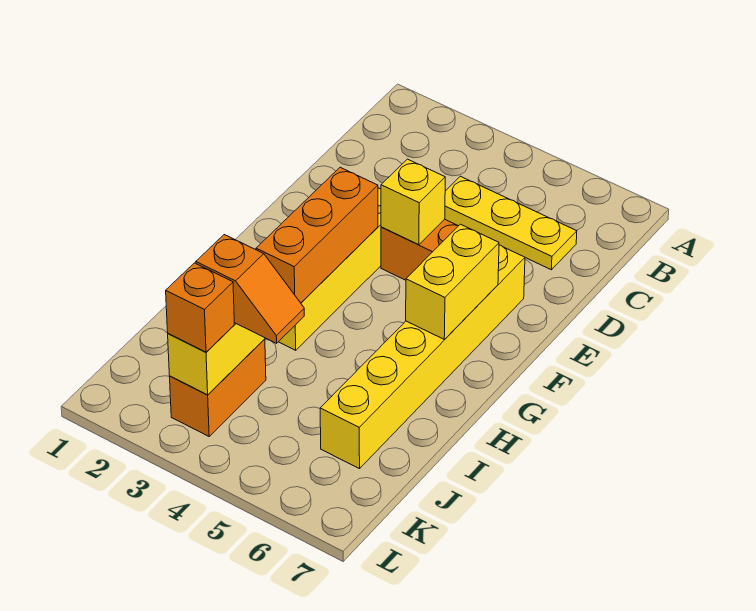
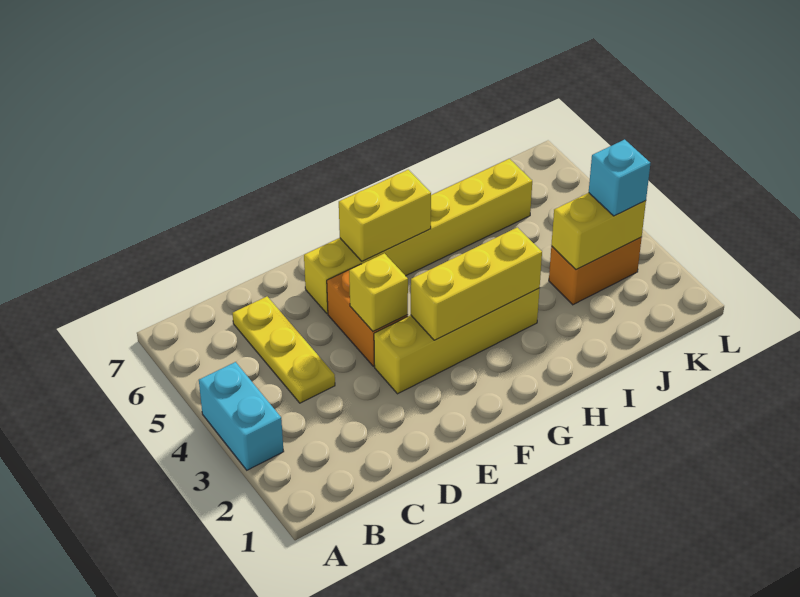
none -> cyan 1x2 brick [199,362,284,470]
orange 1x3 brick [256,167,378,303] -> yellow 1x3 brick [411,227,542,340]
orange 1x2 slope [196,235,304,343] -> none
orange 1x1 brick [166,263,234,352] -> cyan 1x1 brick [589,139,650,216]

